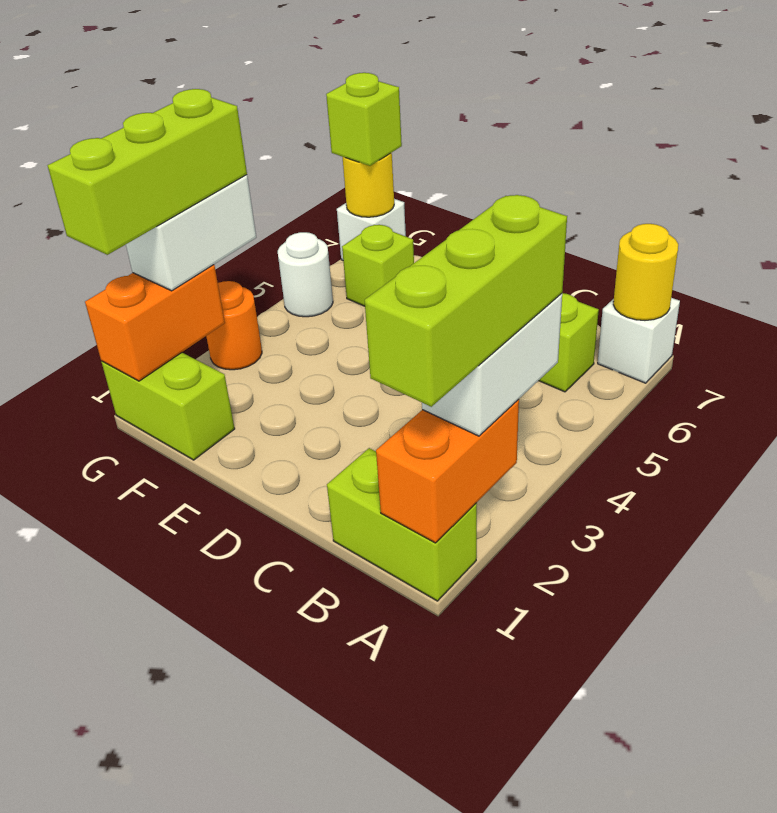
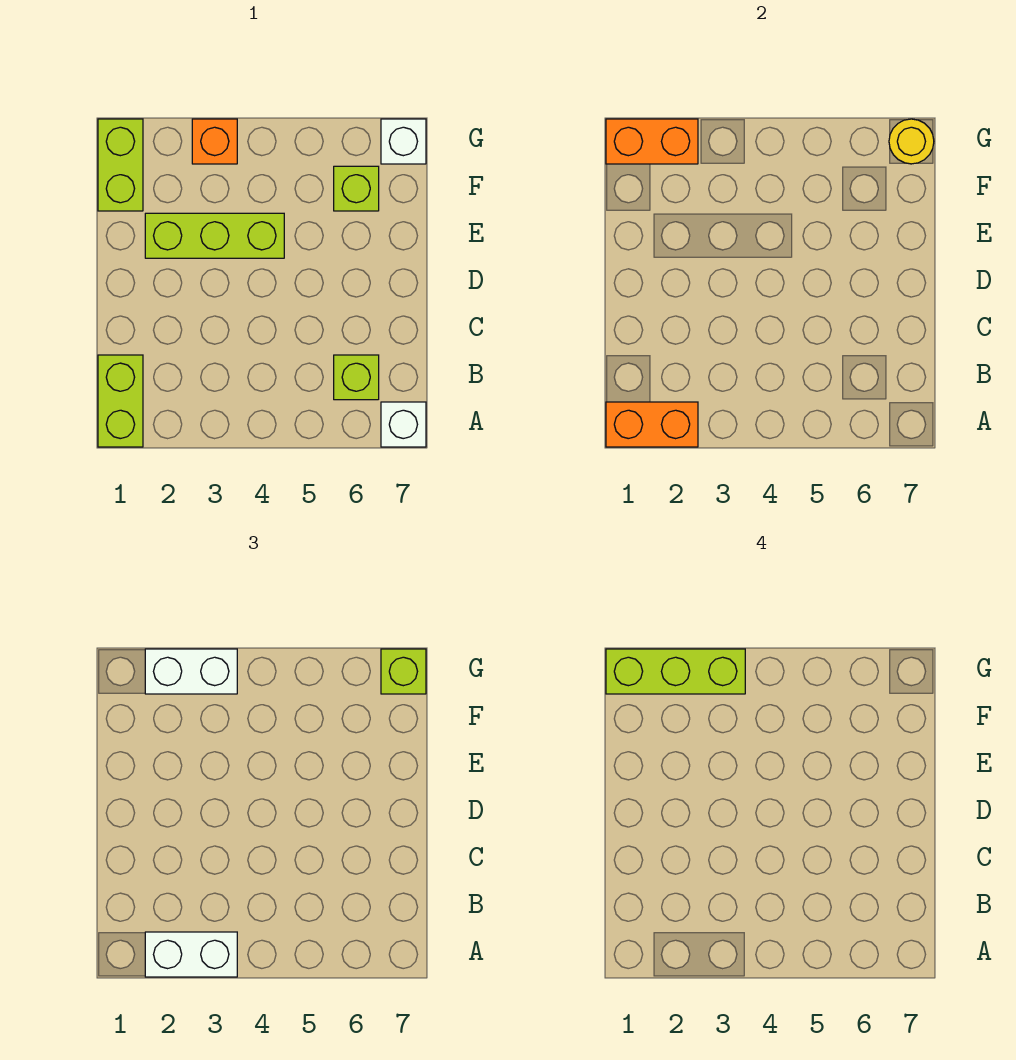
lime 1x3 brick [365,195,567,407] -> lime 1x3 brick moved to [145,213,284,258]
yellow 1x1 round brick [613,224,678,320] -> none
orange 1x1 round brick [206,281,262,370] -> orange 1x1 brick [192,119,237,164]
white 1x1 round brick [278,232,333,317] -> none

